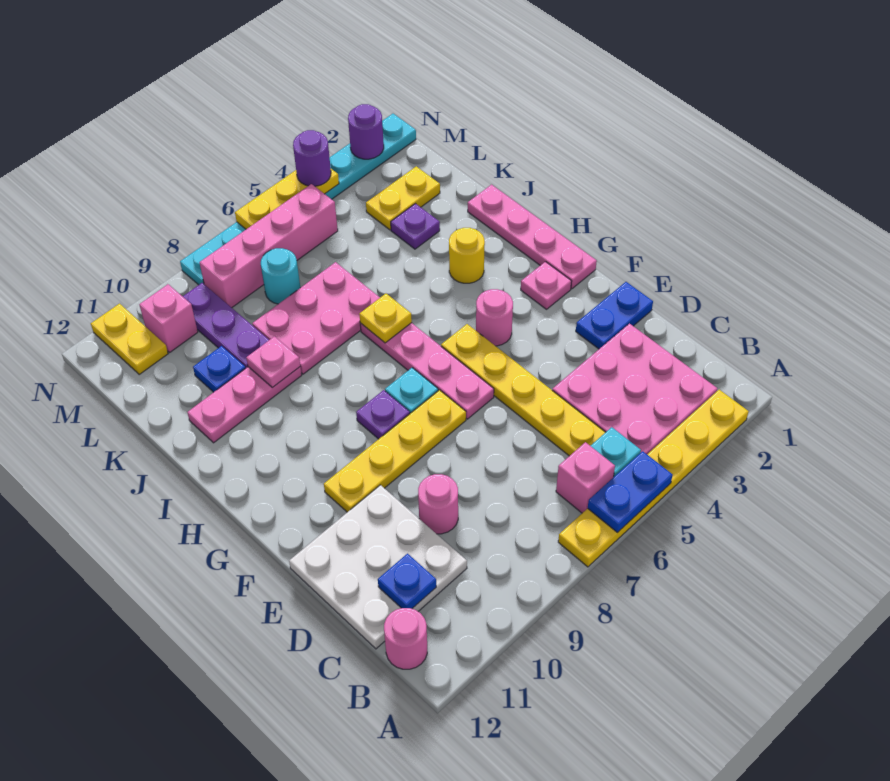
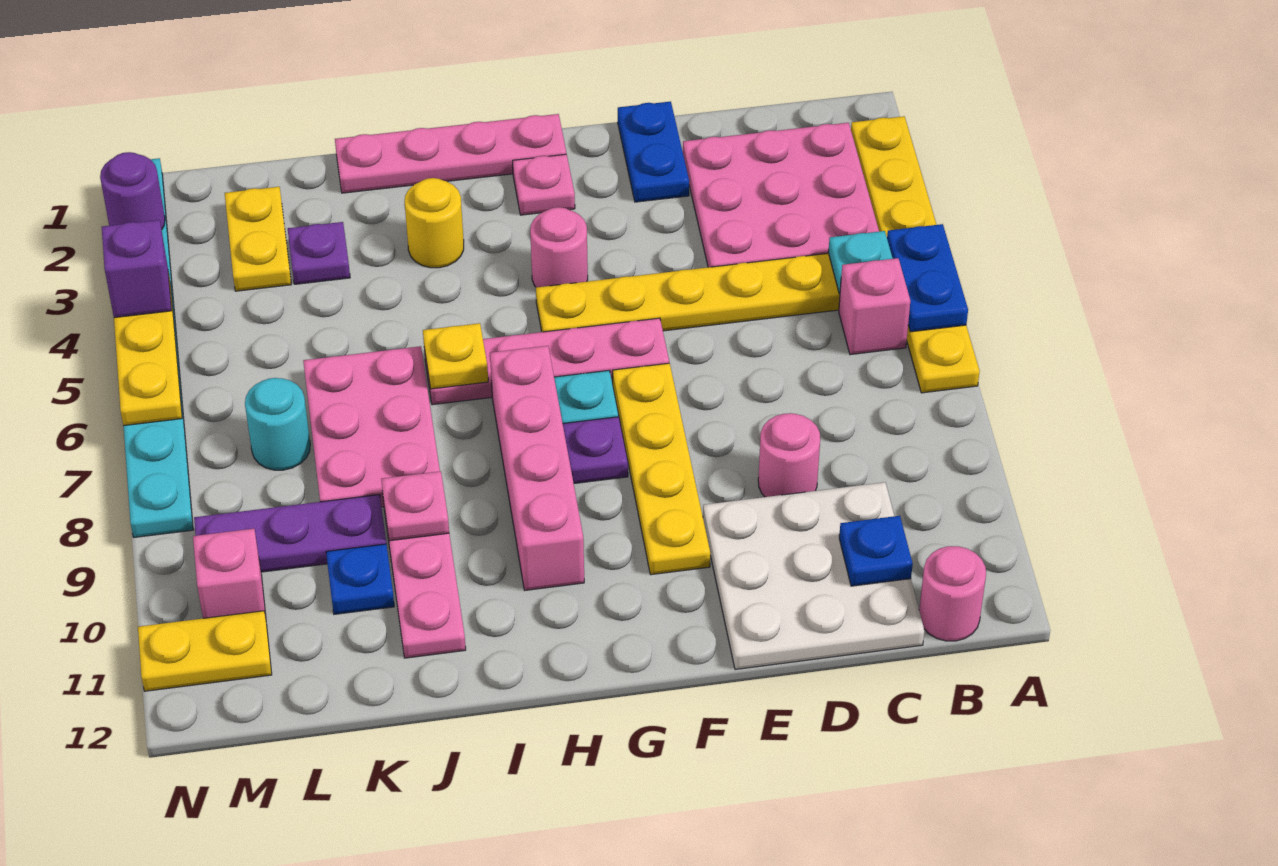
pink 1x4 brick [200,184,338,308] -> pink 1x4 brick moved to [490,346,584,590]
purple 1x1 round brick [293,130,331,186] -> purple 1x1 brick [102,220,172,318]

